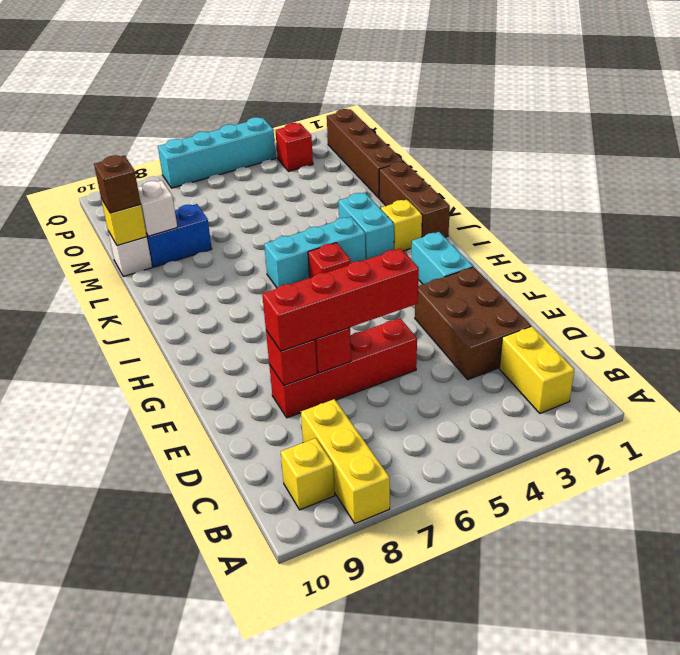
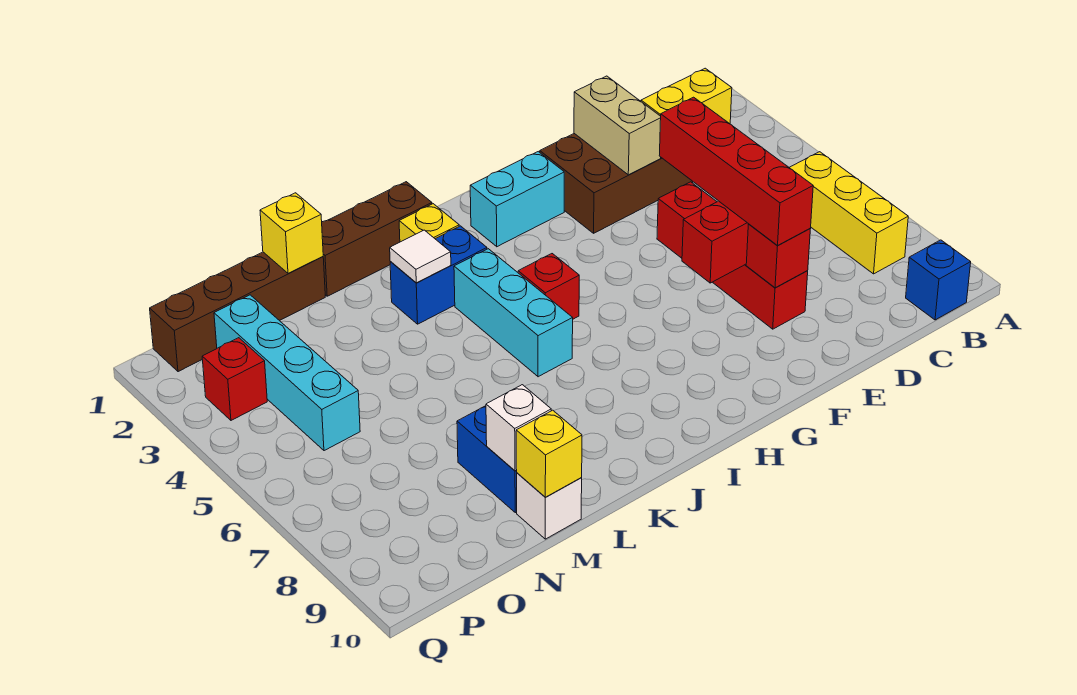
yellow 1x3 brick [301,399,390,523] -> yellow 1x3 brick turned to [789,152,908,274]
yellow 1x1 brick [281,438,335,510] -> yellow 1x1 brick moved to [260,193,323,273]
none -> blue 1x1 brick [906,240,971,320]
none -> tan 1x2 brick [574,76,661,175]
cyan 1x2 brick [338,192,394,260] -> blue 1x2 brick [390,226,487,324]
none -> white 1x1 tile [390,230,451,283]
brown 1x1 brick [94,155,141,213] -> none
cyan 1x4 brick [158,117,276,188] -> cyan 1x4 brick moved to [214,295,360,451]

